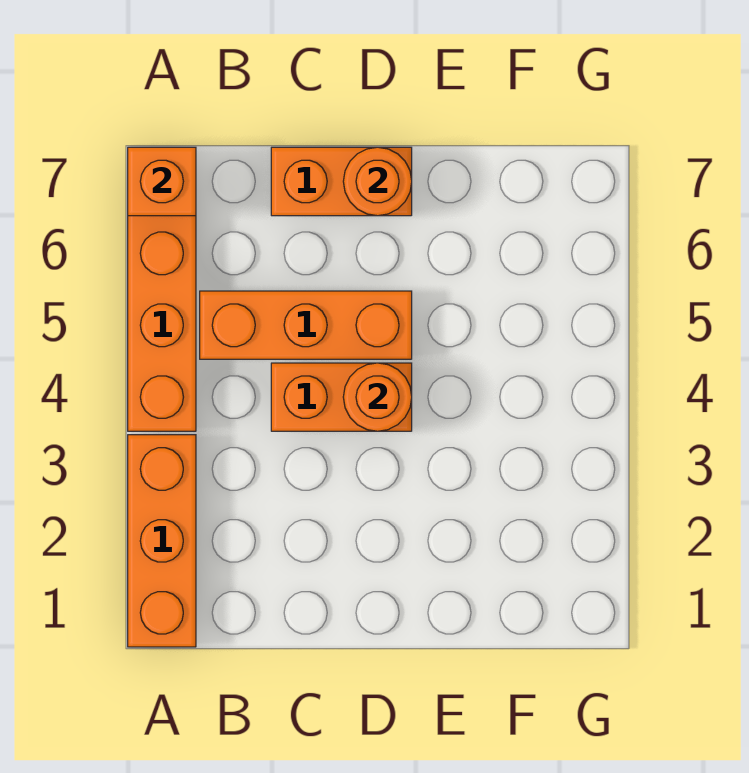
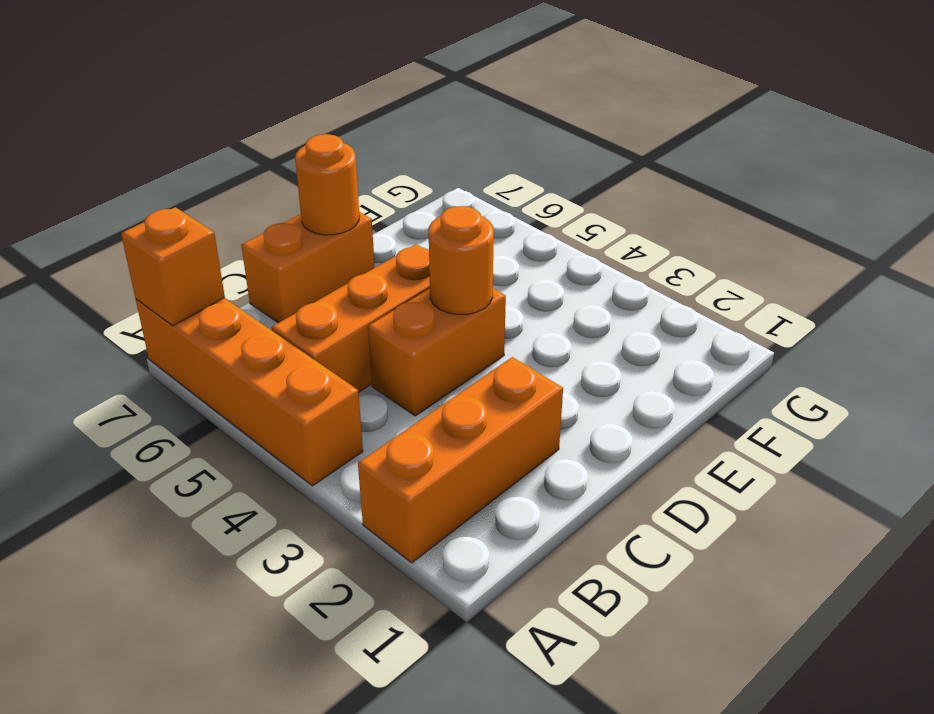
orange 1x3 brick [128,435,196,647] -> orange 1x3 brick turned to [358,357,563,563]

